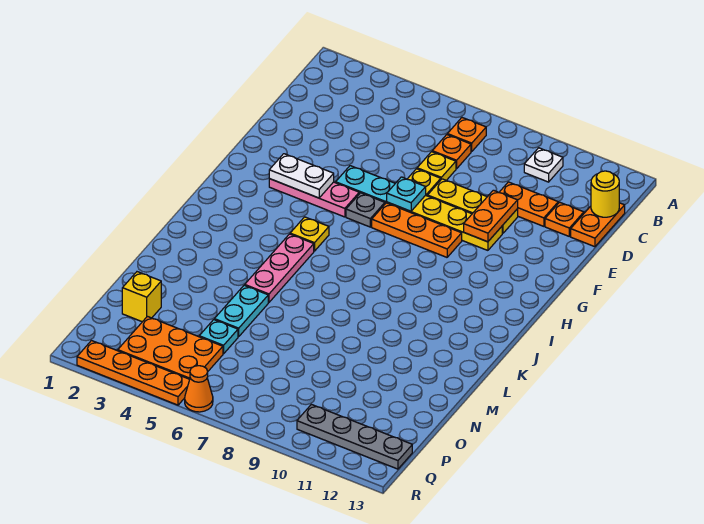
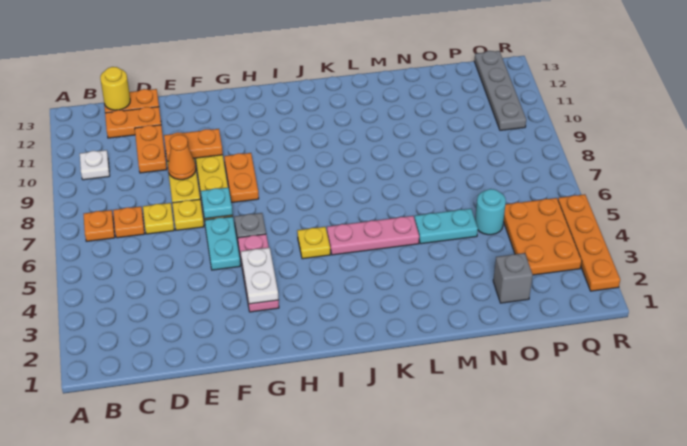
orange 1x1 plate [545,202,584,236] -> orange 1x2 plate [105,107,161,138]
orange 1x3 plate [372,203,462,257] -> orange 1x2 plate [224,153,259,203]
yellow 1x1 brick [122,272,161,322] -> grey 1x1 brick [493,253,533,303]
cyan 1x1 plate [199,320,238,354] -> cyan 1x1 round brick [475,189,506,235]
orange 1x1 cone [185,366,213,412] -> orange 1x1 cone moved to [168,135,196,180]

